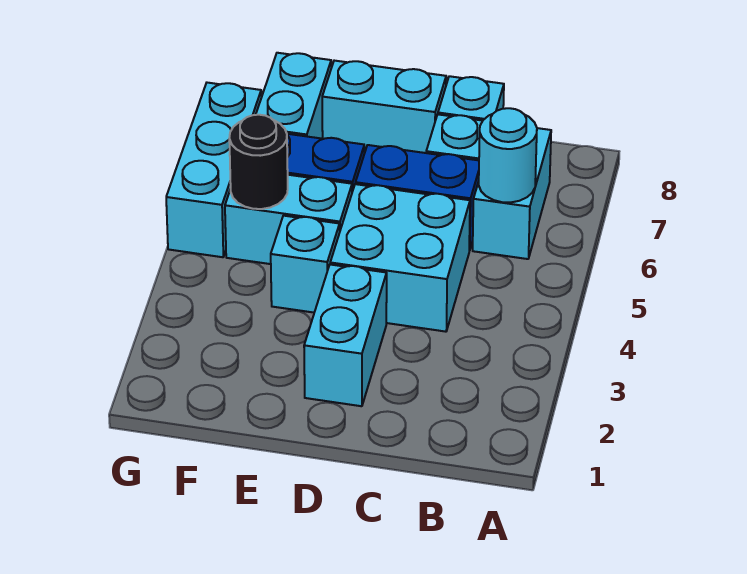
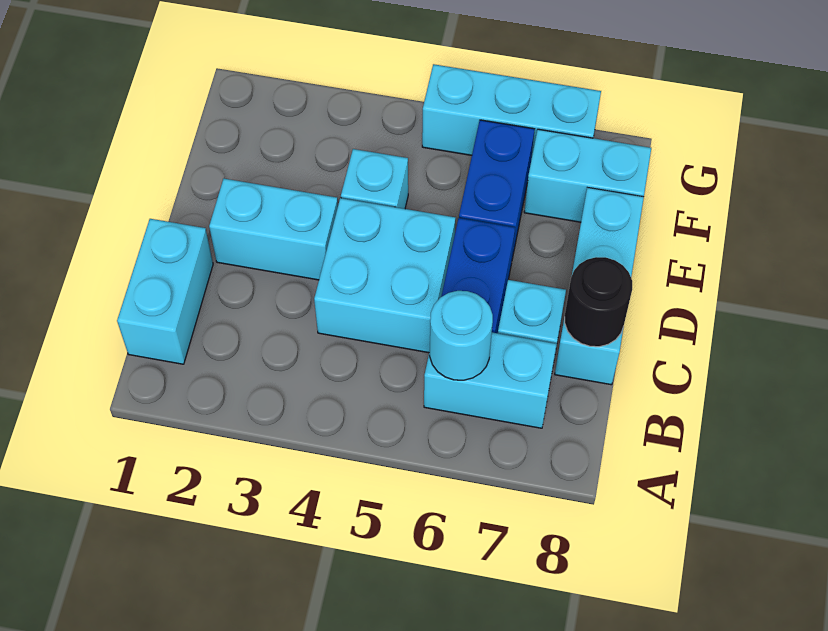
cyan 1x2 brick [225,175,352,264] -> cyan 1x2 brick moved to [117,219,213,364]
black 1x1 round brick [229,115,288,209] -> black 1x1 round brick moved to [565,257,632,347]

